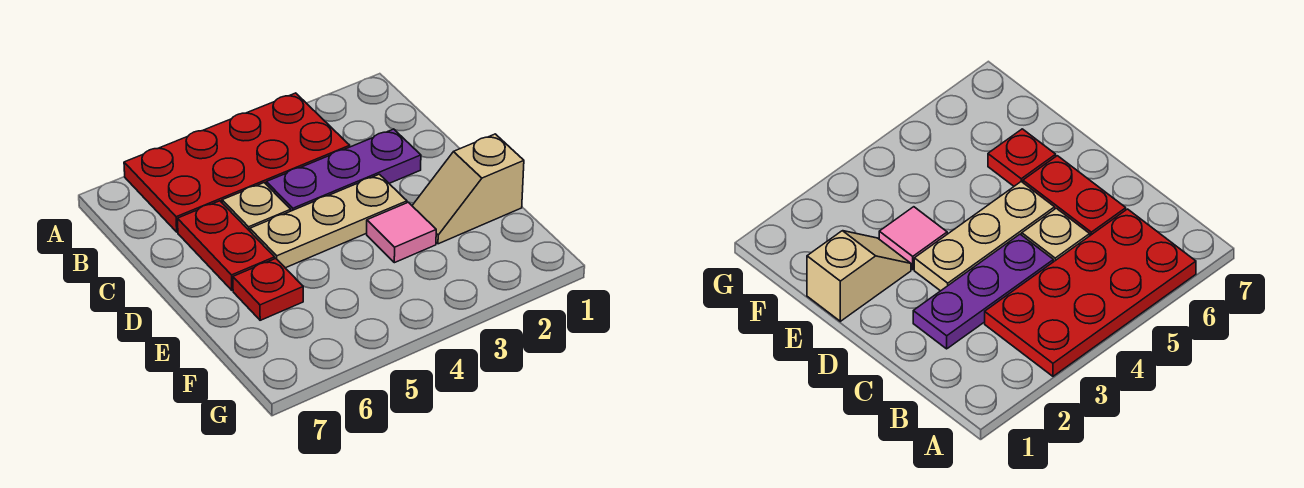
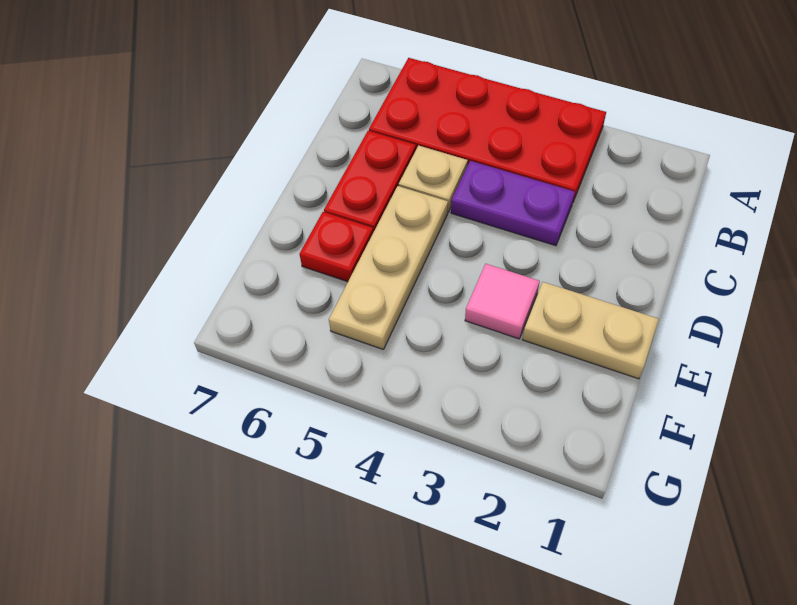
purple 1x3 plate [266,129,421,211] -> purple 1x2 plate [451,161,575,246]
tan 1x3 plate [250,174,407,268] -> tan 1x3 plate turned to [329,186,448,350]
tan 1x2 slope [412,134,524,244] -> tan 1x2 plate [522,282,659,379]

